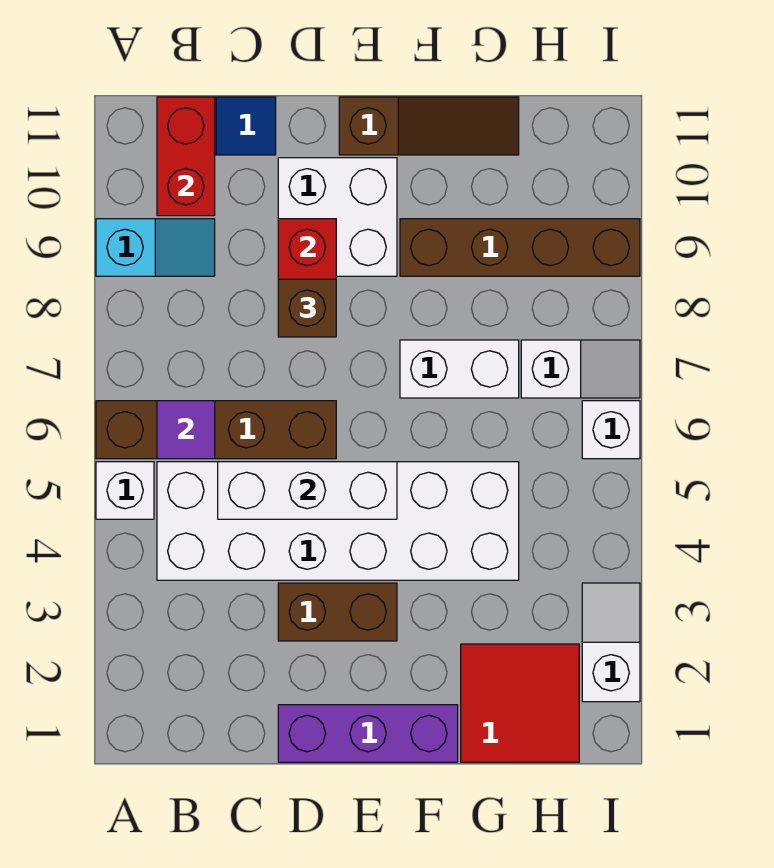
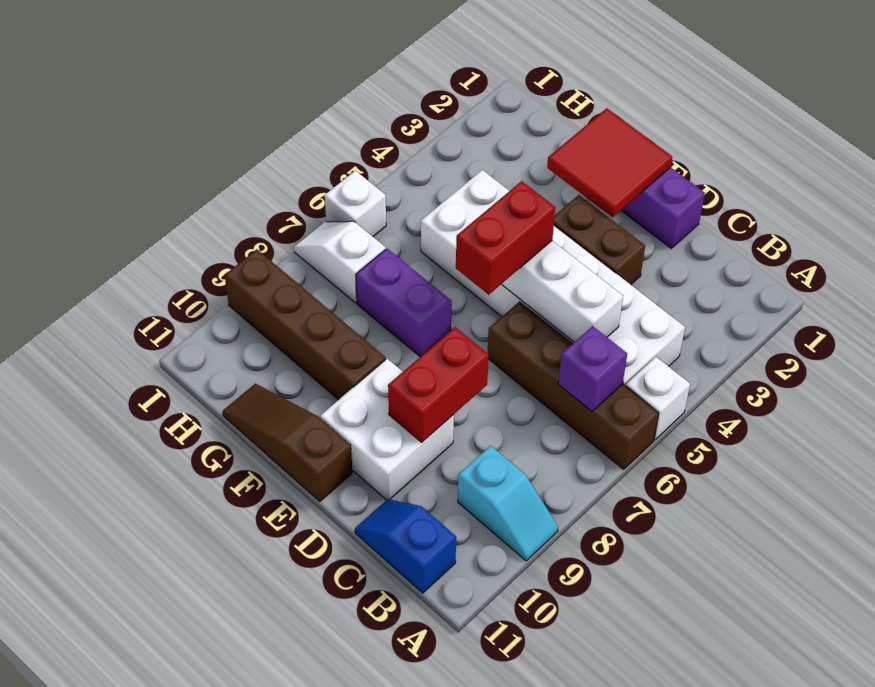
cyan 1x2 slope [96,219,215,276] -> cyan 1x2 slope turned to [458,445,558,561]
purple 1x1 tile [157,401,215,459] -> purple 1x1 brick [558,326,627,411]
red 1x2 brick [157,97,215,216] -> red 1x2 brick moved to [456,181,555,295]
brown 1x1 brick [278,279,336,337] -> none
white 1x2 brick [400,340,519,398] -> purple 1x2 brick [356,249,452,357]
red 2x2 tile [461,644,579,762] -> red 2x2 tile moved to [547,108,672,217]
white 1x2 slope [582,583,640,702] -> none

